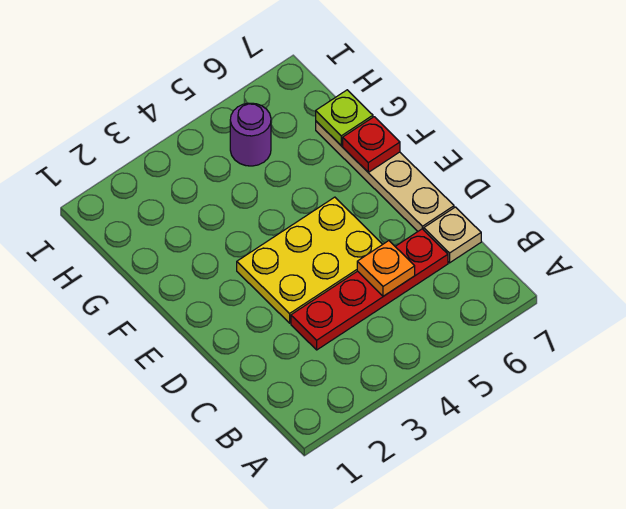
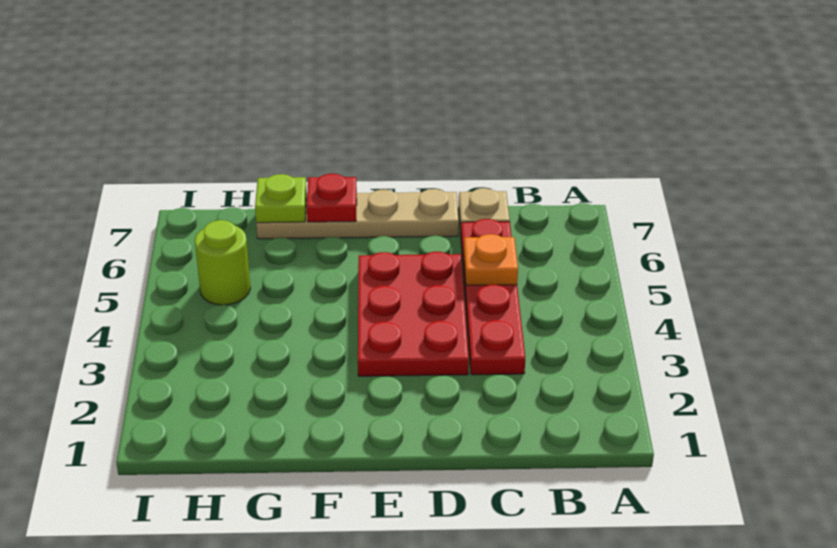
yellow 2x3 plate [237,197,383,323] -> red 2x3 plate [358,252,469,376]
purple 1x1 round brick [230,103,271,166] -> lime 1x1 round brick [195,220,251,305]

